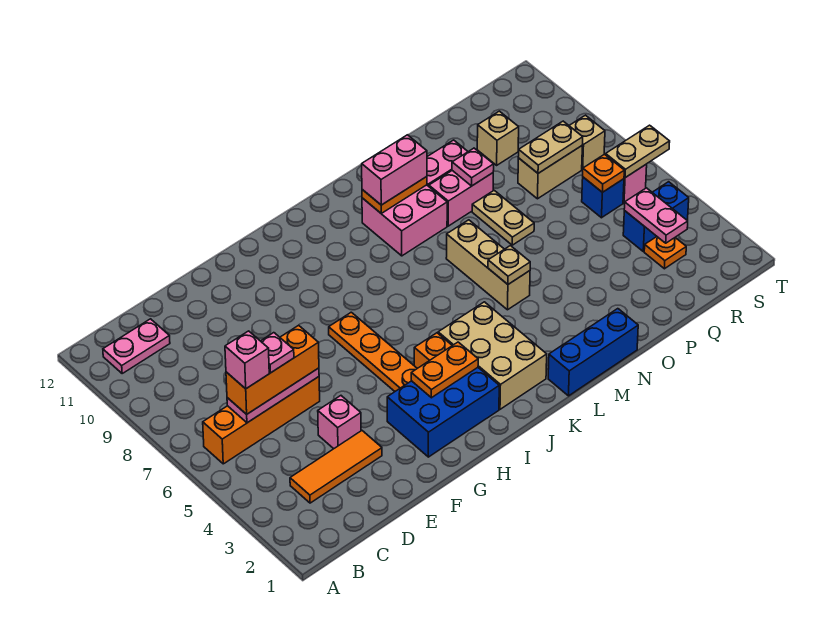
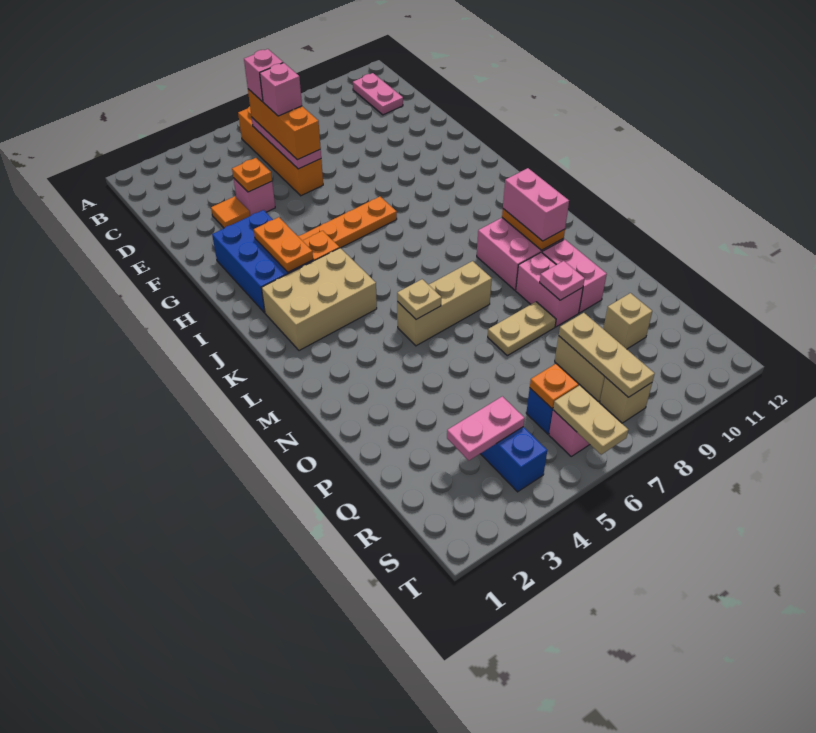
orange 1x3 tile [290,431,382,503] -> orange 1x1 tile [211,196,250,228]
pink 1x1 plate [261,333,294,373] -> pink 1x1 brick [260,63,302,116]
blue 1x3 brick [548,309,638,396] -> none
tan 1x2 plate [518,121,583,173] -> tan 1x3 plate [559,313,655,397]
orange 1x1 plate [644,237,686,269] -> orange 1x1 plate moved to [232,158,272,192]

